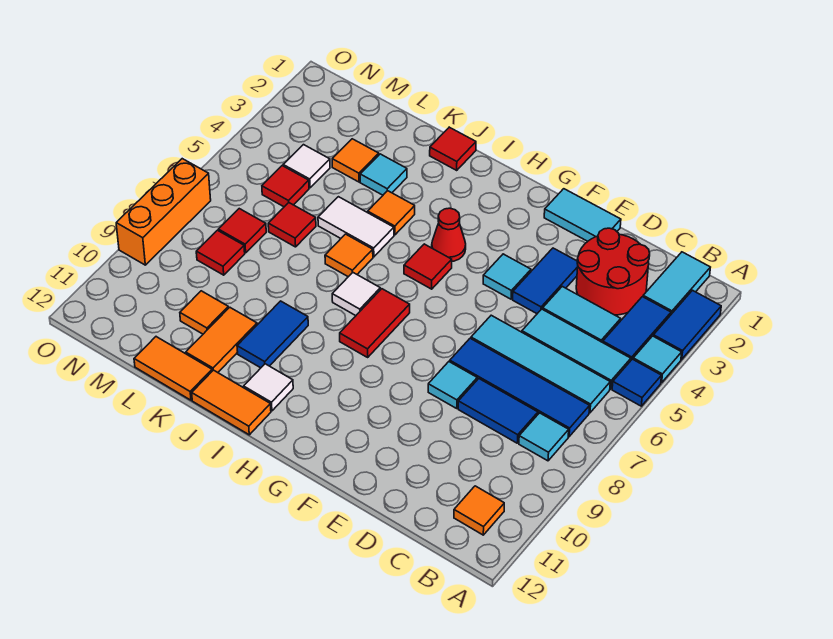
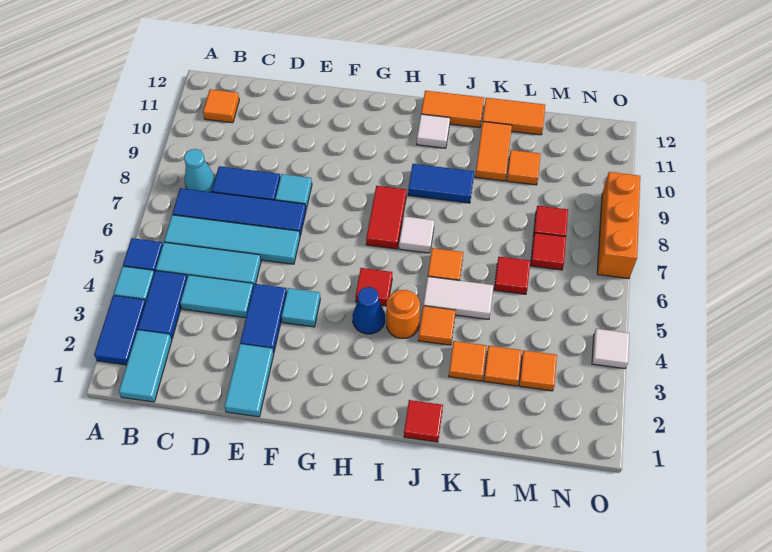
cyan 1x1 tile [519,413,569,461] -> cyan 1x1 cone [184,149,215,192]
red 2x2 round brick [576,228,650,315] -> none
cyan 1x2 tile [544,189,621,241] -> cyan 1x2 tile turned to [224,344,274,417]
red 1x1 cone [432,208,466,261] -> blue 1x1 cone [353,287,385,334]
none -> orange 1x1 round brick [387,290,420,338]
blue 1x2 tile [237,301,308,368] -> blue 1x2 tile turned to [408,164,474,203]
cyan 1x1 tile [360,154,407,195] -> orange 1x1 tile [449,341,486,381]
none -> orange 1x1 tile [519,350,557,391]
white 1x1 tile [283,145,330,188] -> white 1x1 tile moved to [592,329,629,369]
red 1x1 tile [262,166,309,207] -> none

